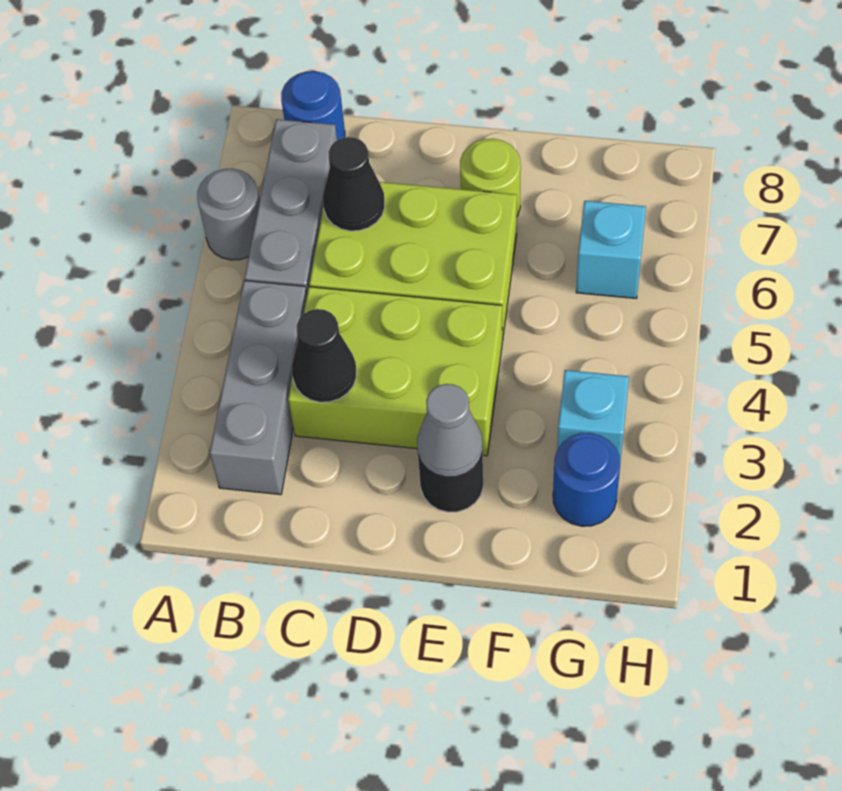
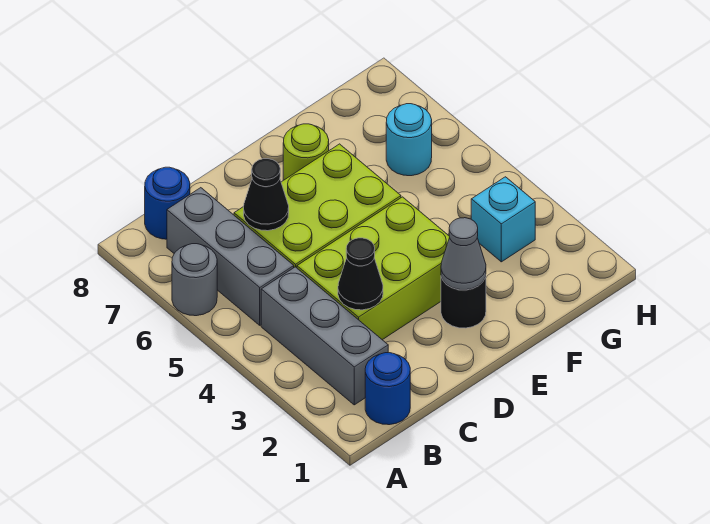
blue 1x1 round brick [553,433,620,526] -> blue 1x1 round brick moved to [365,353,410,425]
cyan 1x1 brick [576,201,646,298] -> cyan 1x1 round brick [386,104,432,176]

